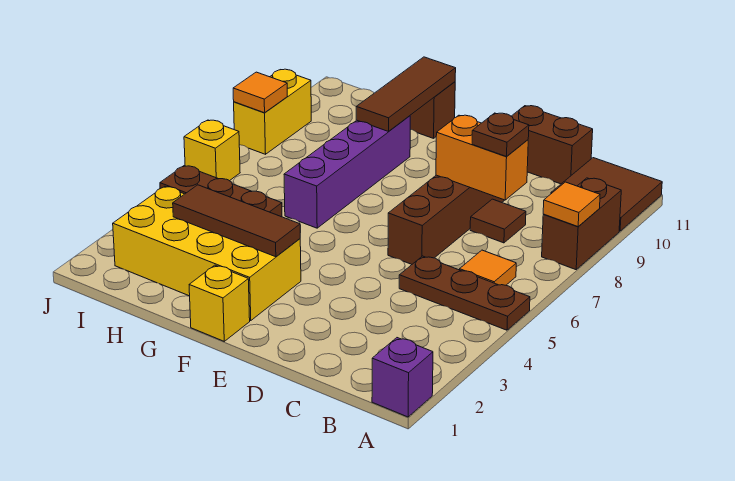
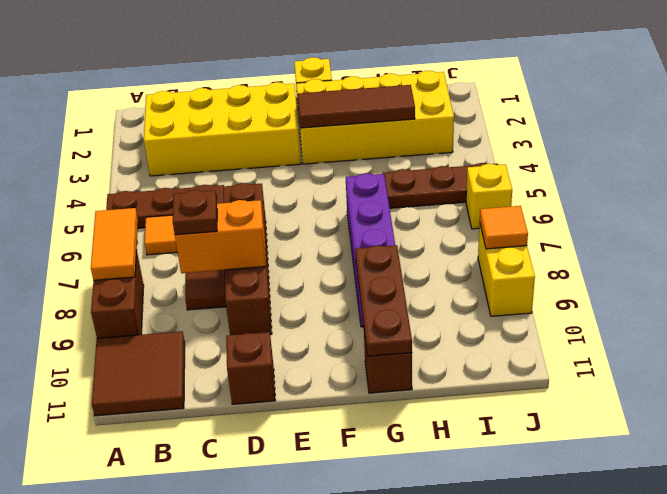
purple 1x1 brick [372,338,433,417] -> none
orange 1x1 tile [543,182,600,227] -> orange 1x2 tile [91,208,138,280]
none -> yellow 2x4 brick [144,82,301,176]
brown 1x2 brick [512,106,593,184] -> brown 1x1 brick [226,332,276,404]
brown 1x3 tile [356,57,456,131] -> brown 1x3 plate [355,245,412,356]

